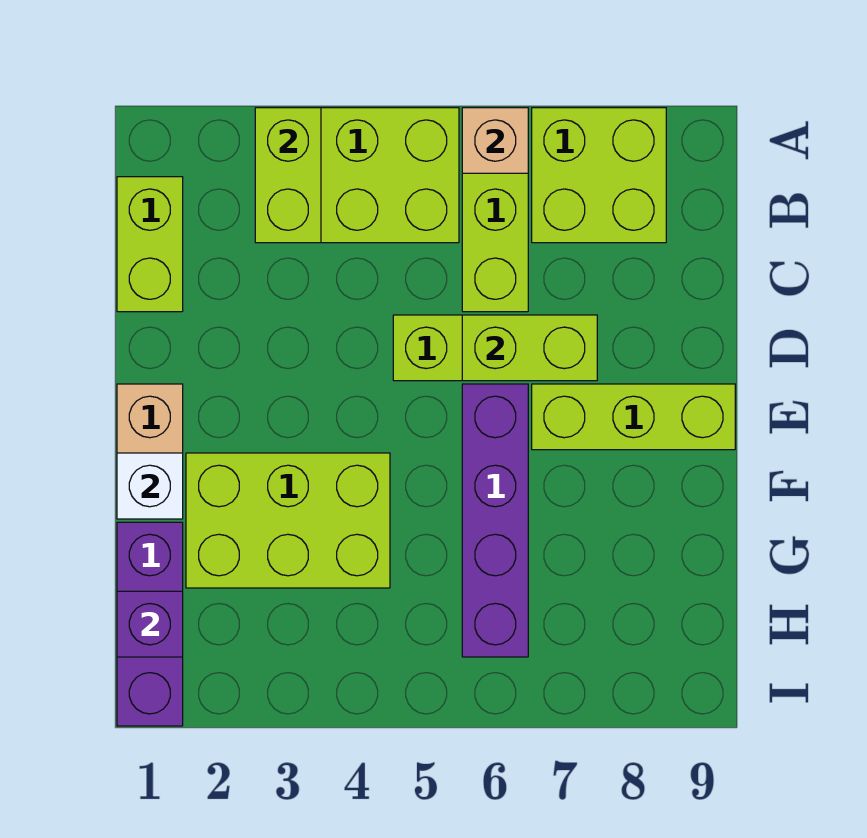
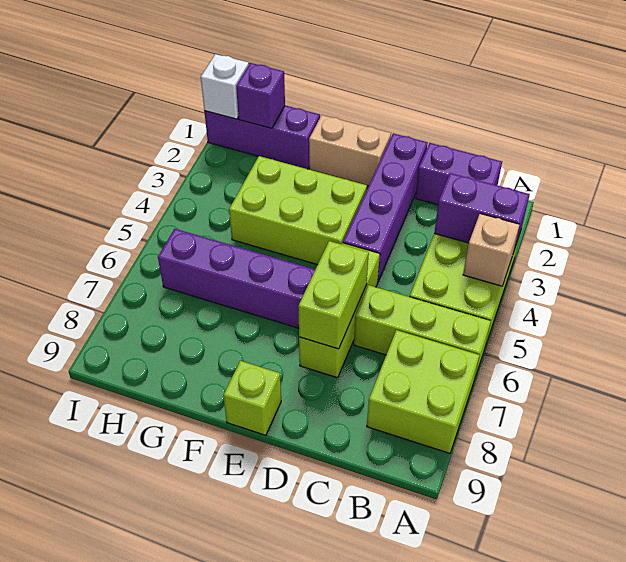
lime 1x2 brick [255,108,321,243] -> purple 1x2 brick [434,173,530,252]
tan 1x1 brick [462,108,528,173] -> tan 1x1 brick moved to [463,214,520,286]
lime 1x2 brick [117,177,183,312] -> purple 1x2 brick [415,143,502,205]
none -> purple 1x4 brick [343,133,428,281]
lime 1x3 brick [532,384,735,450] -> lime 1x1 brick [223,361,281,435]
white 1x1 brick [117,453,183,519] -> white 1x1 brick moved to [201,54,249,119]
lime 2x3 brick [186,453,390,588] -> lime 2x3 brick turned to [229,156,367,265]

